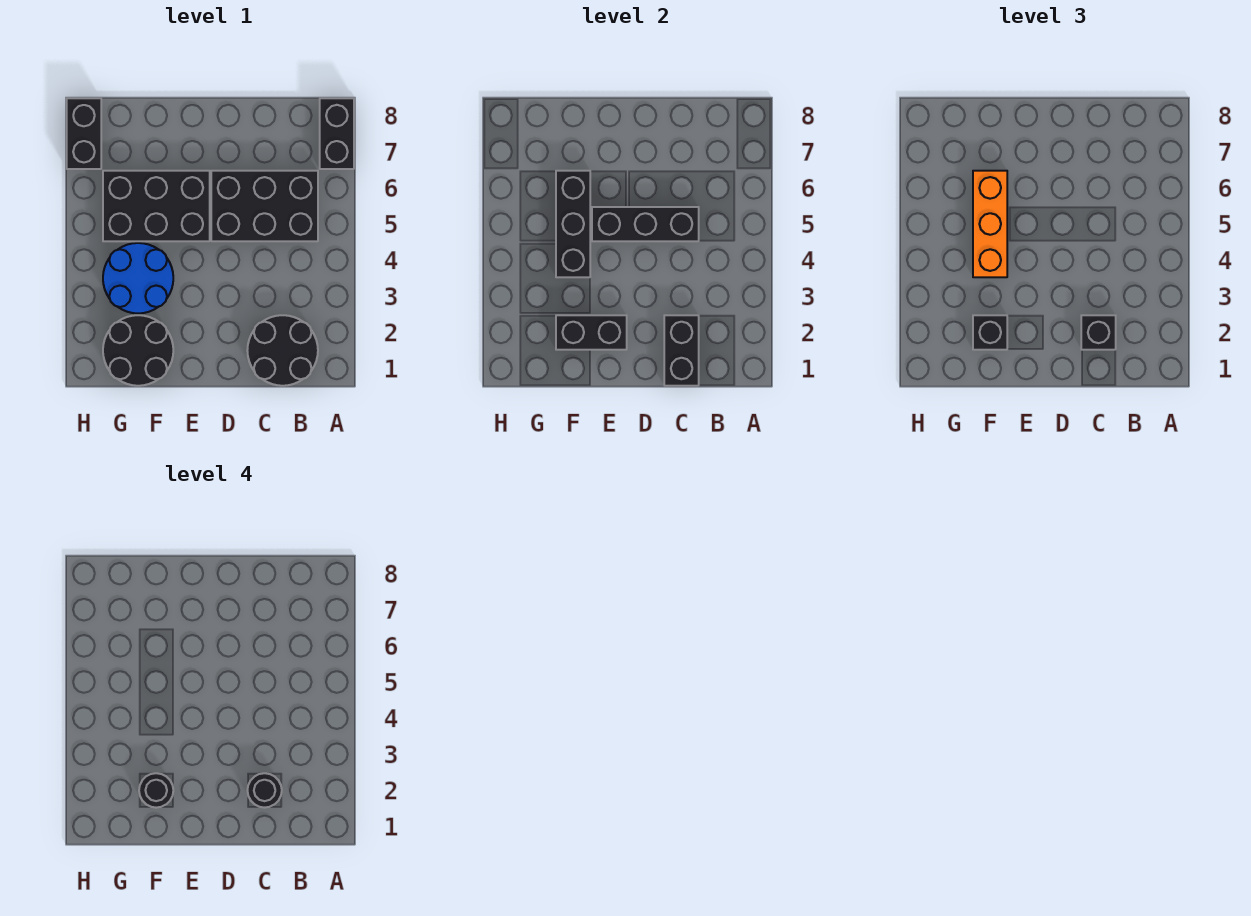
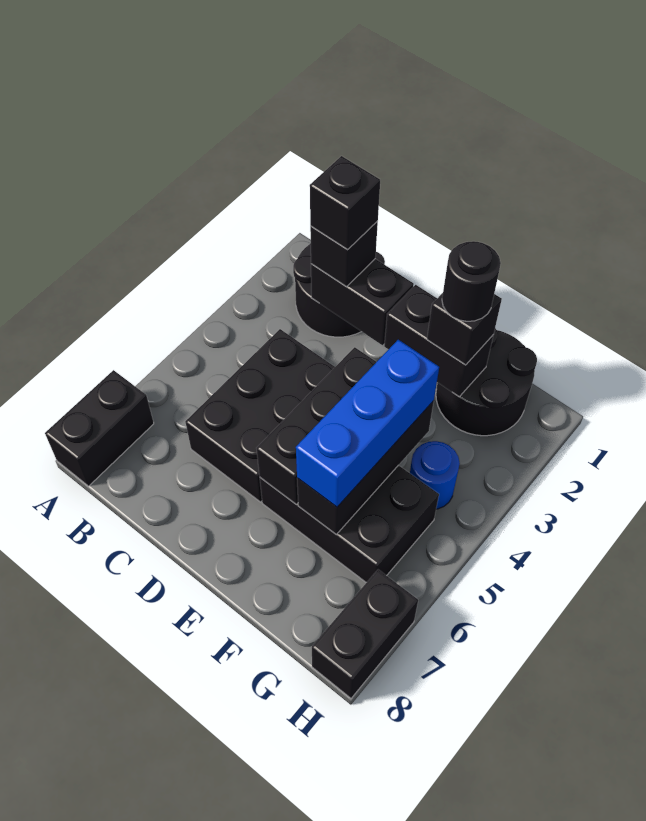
black 2x3 brick [211,171,318,241] -> black 2x3 brick turned to [185,329,335,502]
black 1x2 brick [664,315,699,386] -> black 1x2 brick turned to [311,259,414,345]
black 1x1 round brick [247,773,282,808] -> black 1x1 brick [310,156,380,250]
black 1x3 brick [592,207,699,241] -> black 1x3 brick turned to [256,347,376,504]
blue 2x2 round brick [103,243,173,313] -> blue 1x1 round brick [410,441,460,509]
orange 1x3 brick [973,171,1007,277] -> blue 1x3 brick [296,340,439,507]

